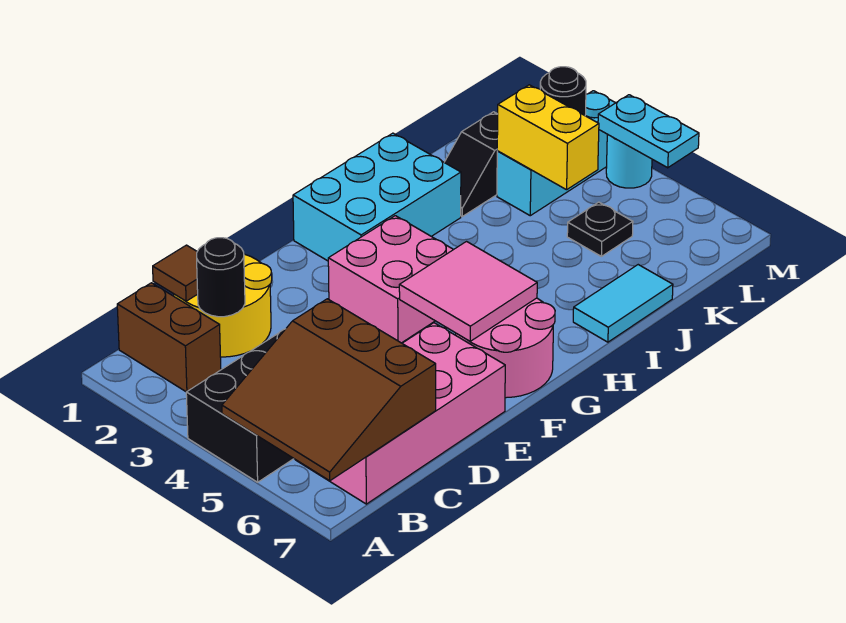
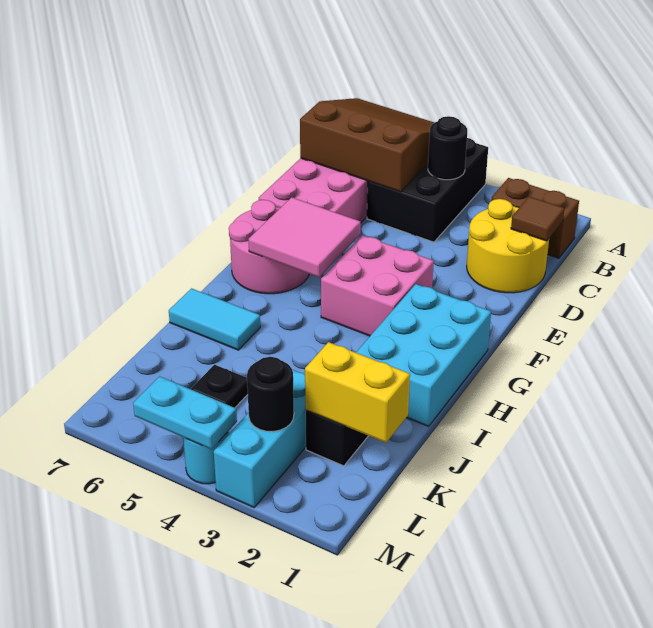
black 1x1 round brick [197,238,245,317] -> black 1x1 round brick moved to [428,116,467,180]
cyan 1x2 tile [573,265,673,342] -> cyan 1x2 tile turned to [169,289,260,350]
yellow 1x2 brick [497,85,599,190] -> yellow 1x2 brick moved to [305,342,410,443]

